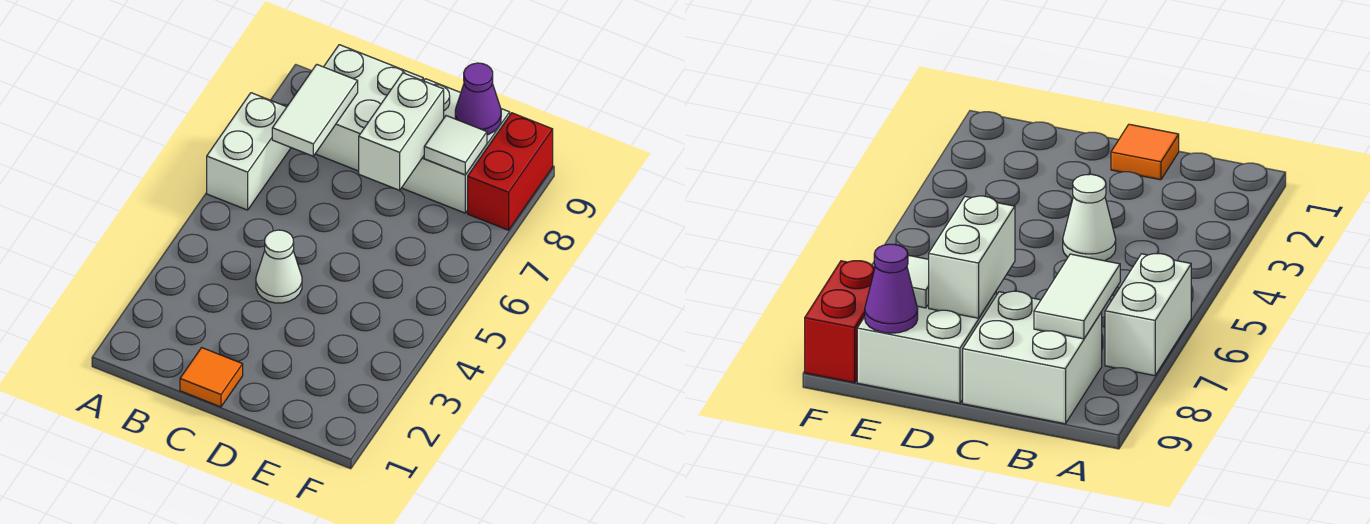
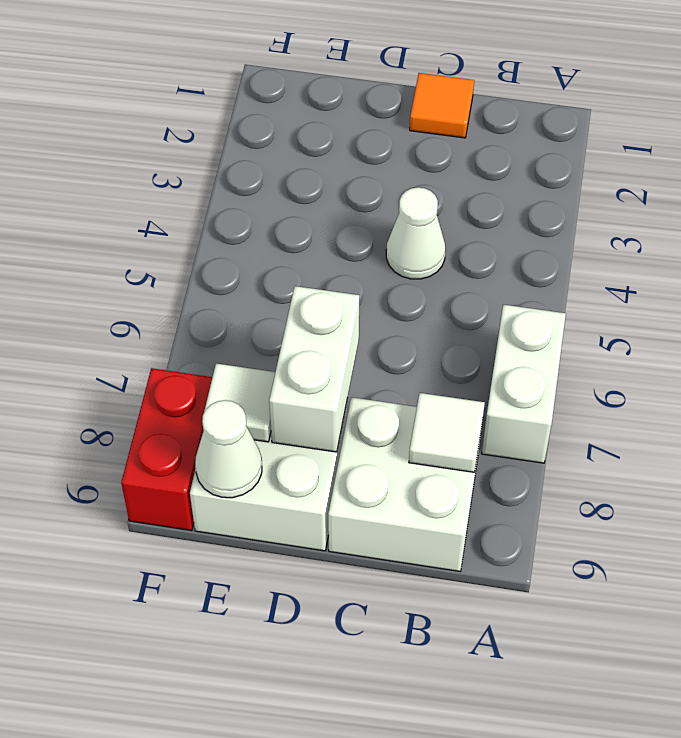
white 1x2 tile [272,64,358,156] -> white 1x1 tile [409,393,485,472]
purple 1x1 cone [455,63,501,135] -> white 1x1 cone [195,400,262,498]

